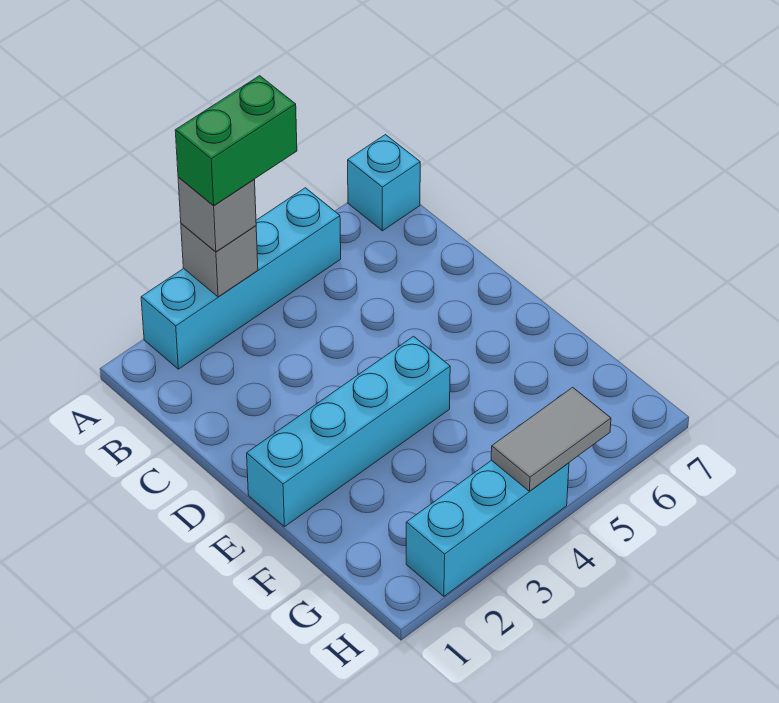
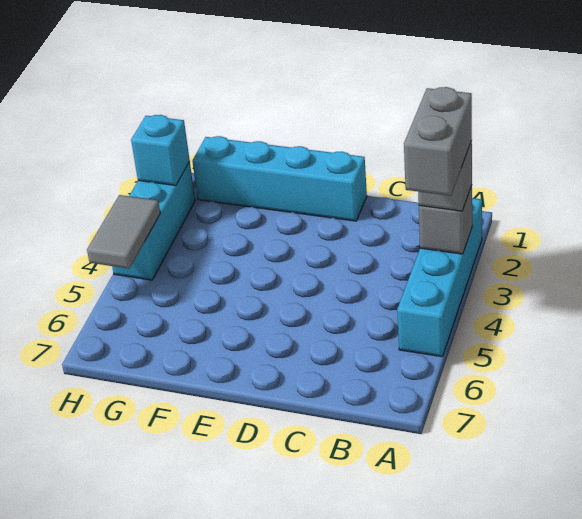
green 1x2 brick [175,76,297,206] -> grey 1x2 brick [404,87,472,196]
cyan 1x1 brick [348,135,420,231] -> cyan 1x1 brick moved to [131,115,190,186]
cyan 1x4 brick [247,336,450,527] -> cyan 1x4 brick turned to [193,136,367,221]

